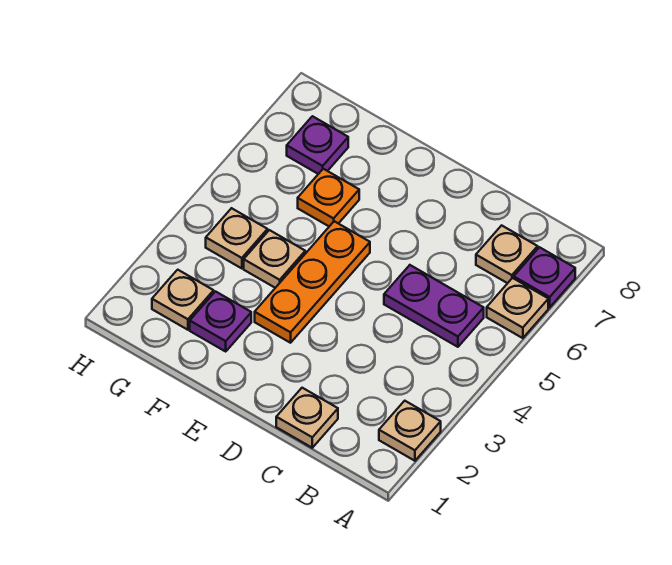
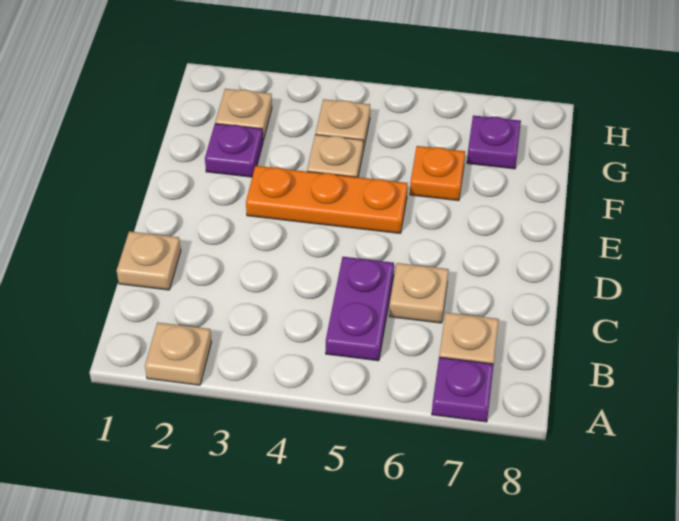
tan 1x1 plate [487,278,548,338] -> tan 1x1 plate moved to [389,263,449,323]

